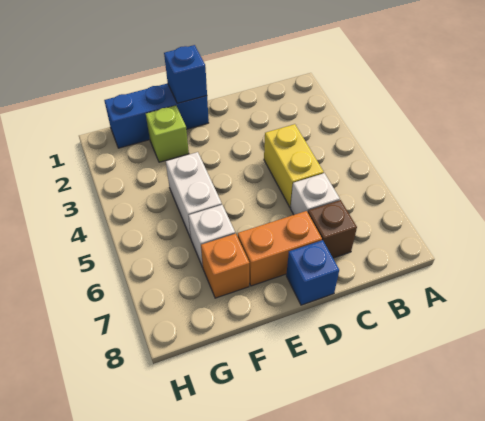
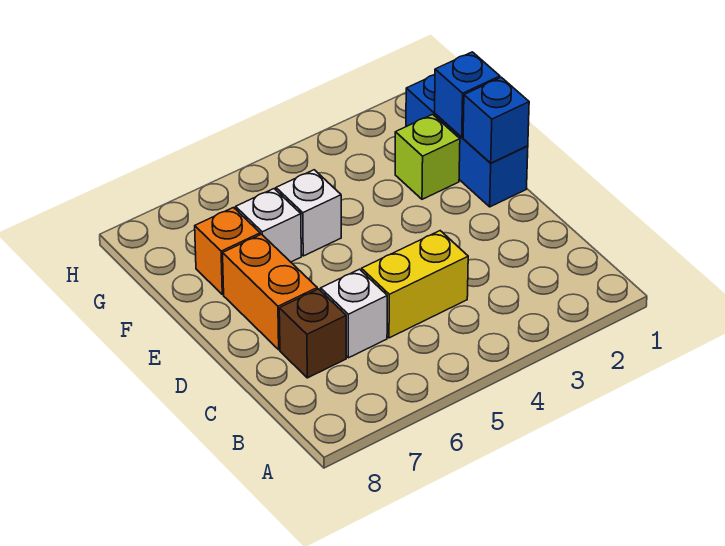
blue 1x1 brick [286,240,339,305] -> blue 1x1 brick moved to [435,52,500,137]
white 1x2 brick [166,152,222,238] -> white 1x1 brick [276,170,341,256]

